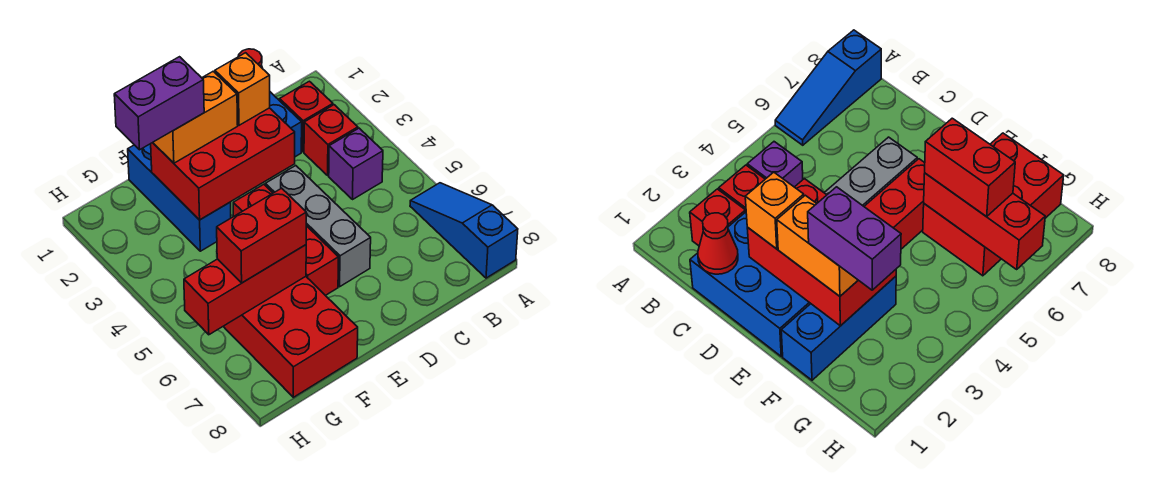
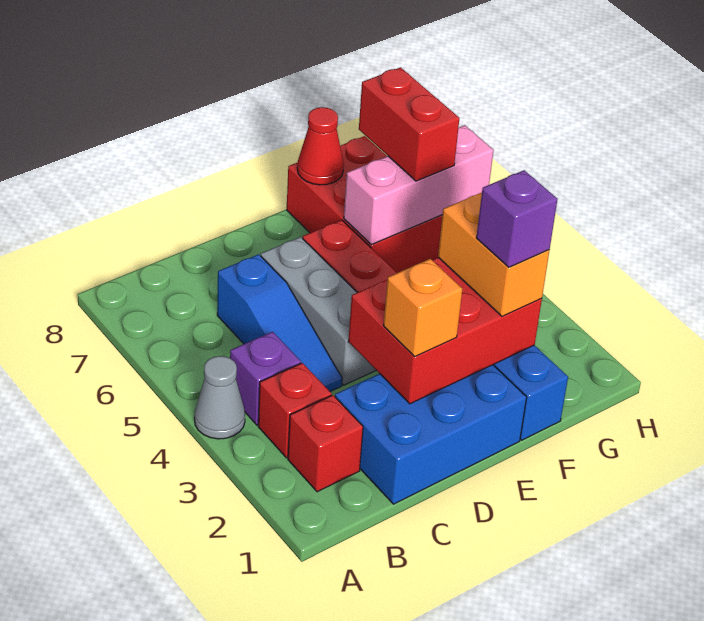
none -> grey 1x1 cone [194,356,245,439]
blue 1x3 slope [410,183,518,278] -> blue 1x3 slope moved to [217,254,342,392]
red 1x1 cone [698,213,738,274] -> red 1x1 cone moved to [297,107,344,185]
orange 1x2 brick [153,71,238,163] -> orange 1x2 brick turned to [438,193,549,316]
purple 1x2 brick [114,57,204,150] -> purple 1x1 brick [476,170,557,267]
red 1x3 brick [184,245,306,335] -> pink 1x3 brick [344,125,493,245]
red 1x2 brick [217,188,306,283] -> red 1x2 brick turned to [359,67,459,181]

